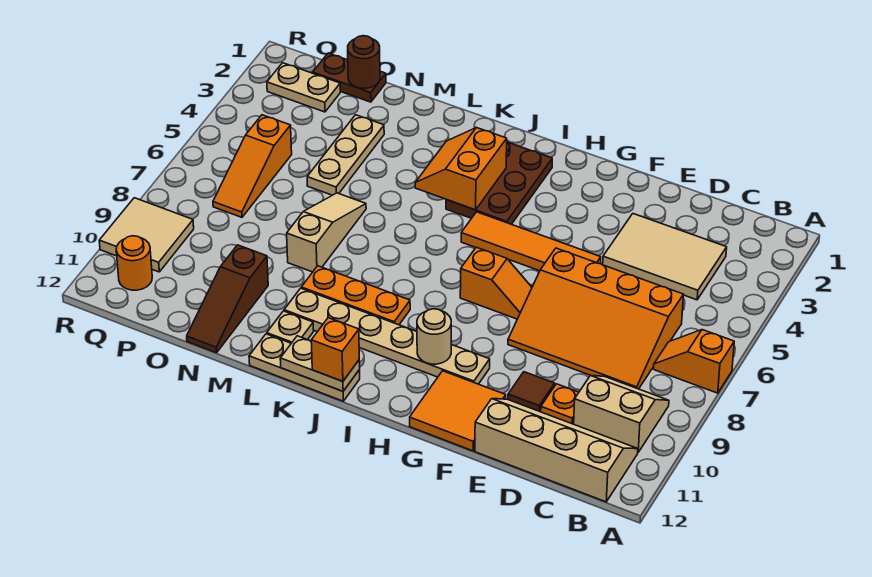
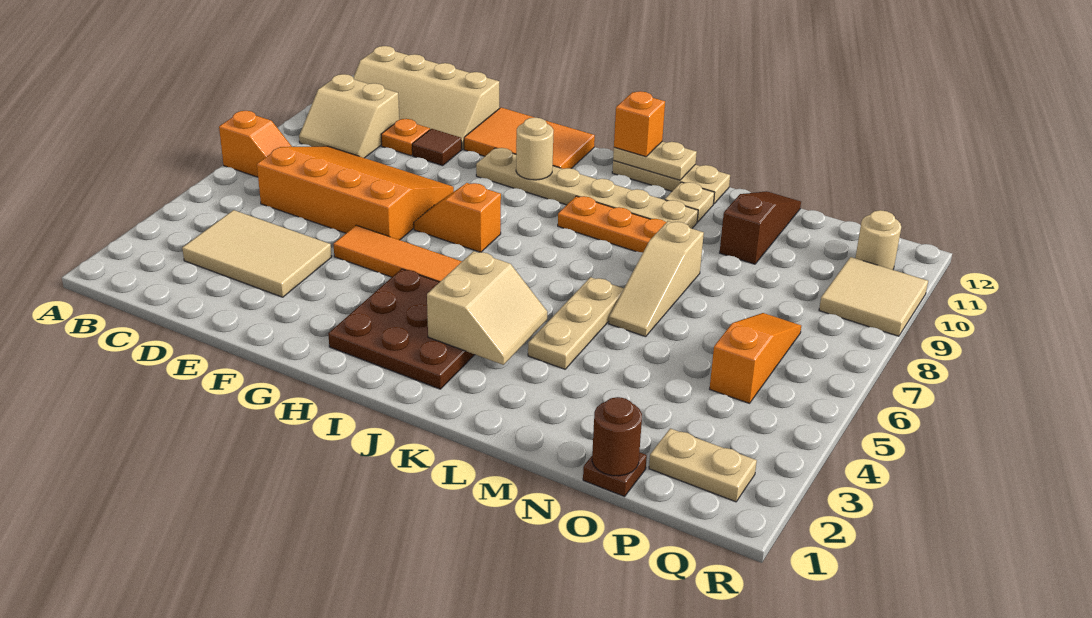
orange 2x2 tile [410,371,506,451] -> orange 2x3 tile [464,108,595,169]
brown 2x3 plate [446,142,552,224] -> brown 3x3 plate [328,269,475,389]
orange 2x2 slope [415,128,507,210] -> tan 2x2 slope [427,251,547,365]
tan 1x3 plate [307,115,384,195] -> tan 1x3 plate moved to [528,277,624,369]
brown 1x2 plate [313,53,386,102] -> brown 1x1 plate [583,452,647,497]
orange 1x1 round brick [116,236,152,290] -> tan 1x1 round brick [855,210,901,270]

